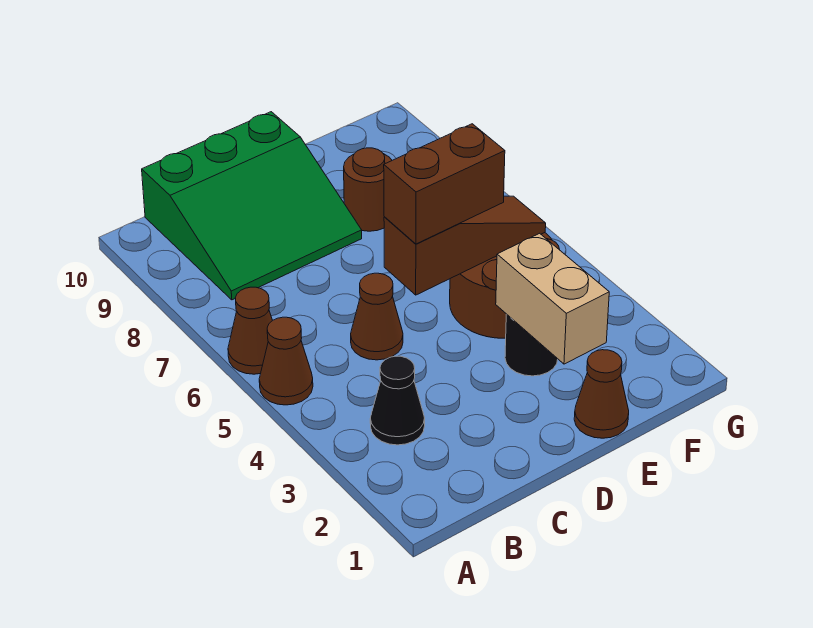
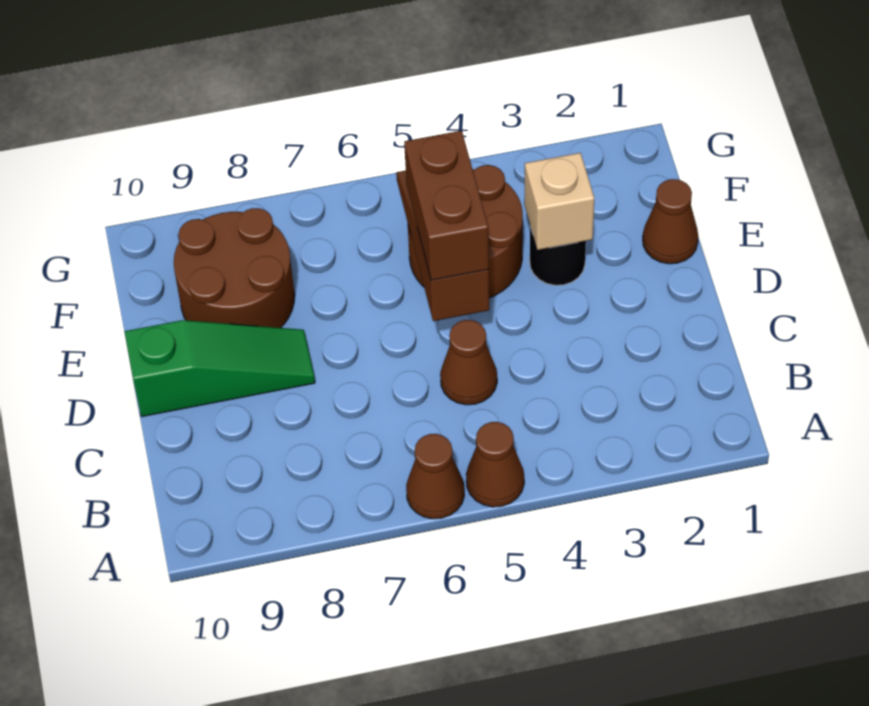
black 1x1 cone [370,356,425,445] -> none
green 3x3 slope [142,112,362,300] -> green 1x3 slope [124,320,315,417]
tan 1x2 brick [496,233,609,364] -> tan 1x1 brick [524,153,594,250]
brown 1x1 round brick [344,148,392,231] -> brown 2x2 round brick [174,208,295,328]

